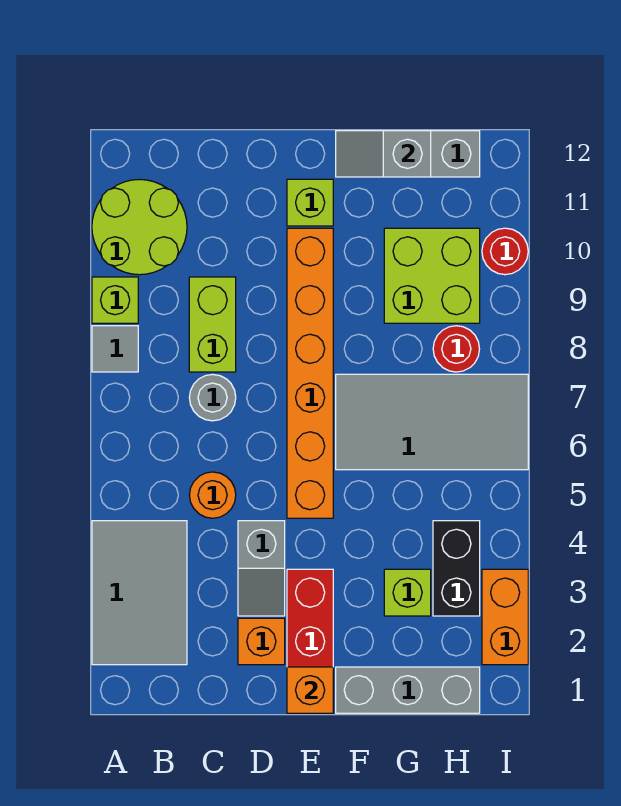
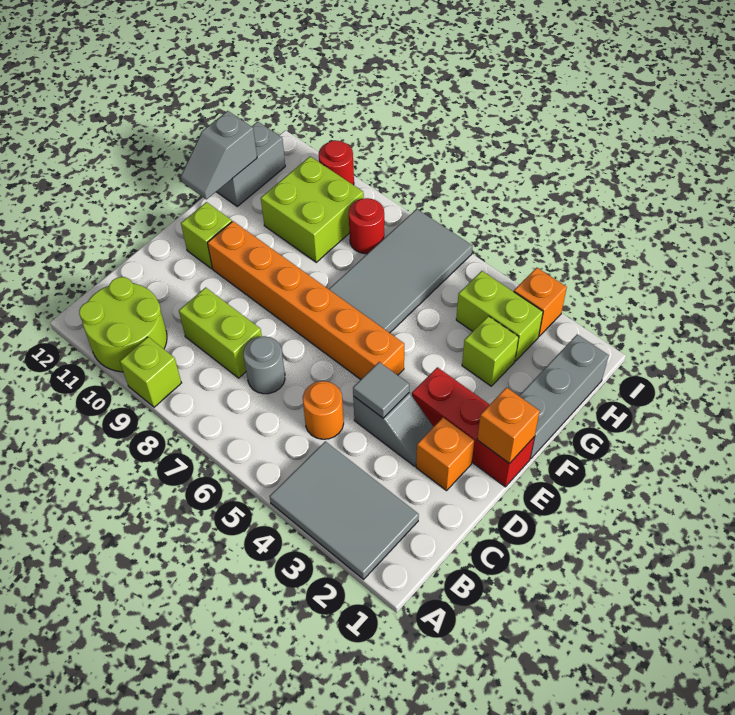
grey 1x1 tile [92,326,138,372] -> grey 1x1 tile moved to [353,362,409,418]
black 1x2 brick [433,521,480,616] -> lime 1x2 brick [456,271,543,361]
orange 1x2 brick [482,569,528,665] -> orange 1x1 brick [514,268,567,336]

